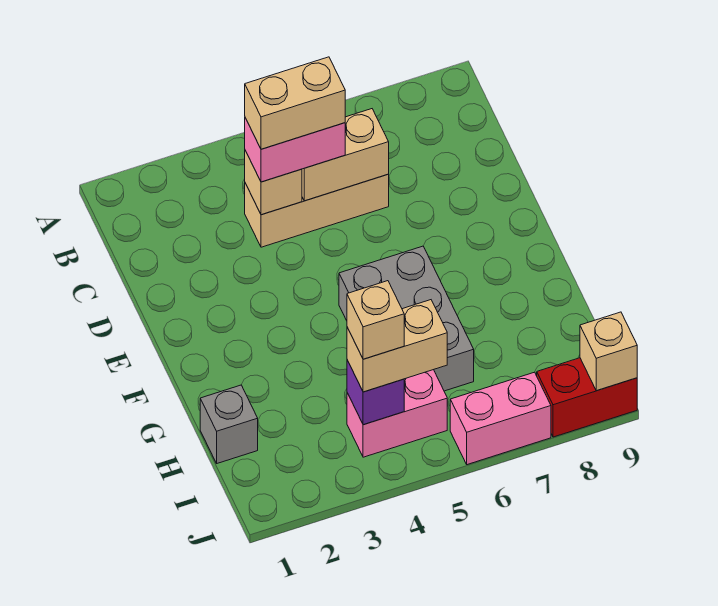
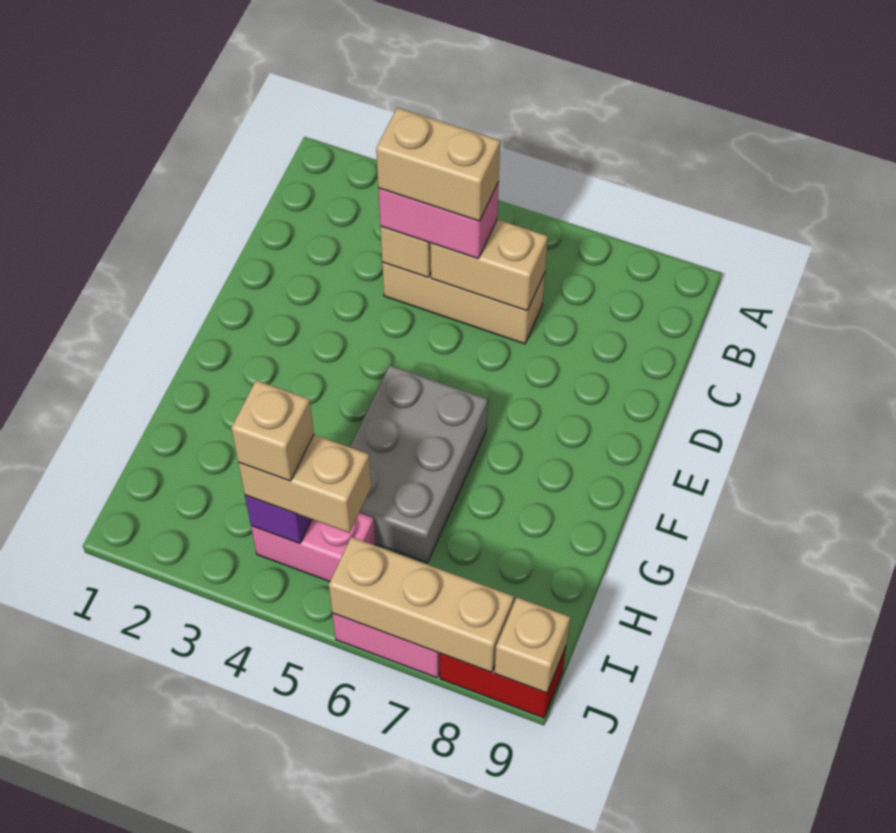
grey 1x1 brick [200,385,258,463] -> none
none -> tan 1x3 brick [329,537,514,672]

